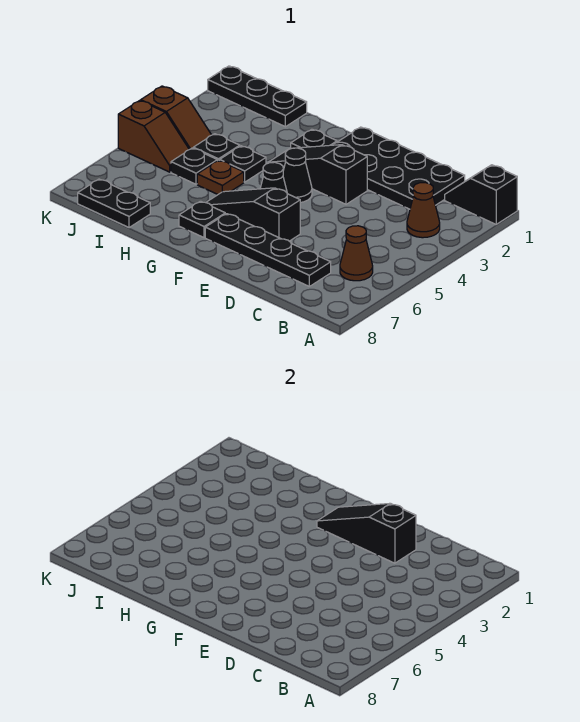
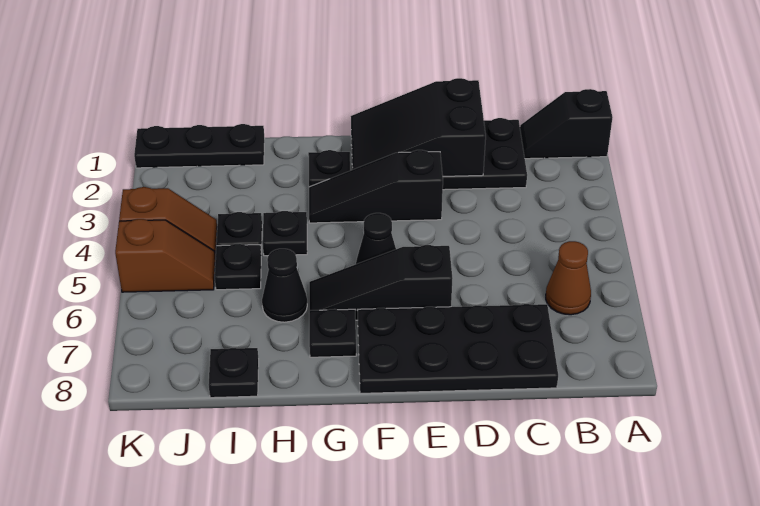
brown 1x1 cone [407,183,440,238] -> none
black 1x4 plate [205,214,331,286] -> black 2x4 plate [358,304,558,393]
black 1x3 slope [317,503,416,563] -> black 2x3 slope [351,78,486,176]
black 1x1 cone [283,148,312,203] -> black 1x1 cone moved to [262,249,307,322]
brown 1x1 plate [197,160,244,194] -> none
black 1x2 plate [78,179,150,228] -> black 1x1 plate [208,348,259,398]

